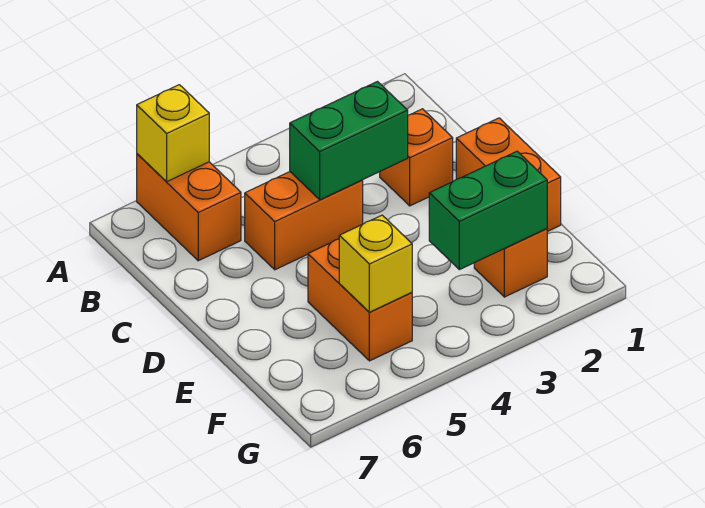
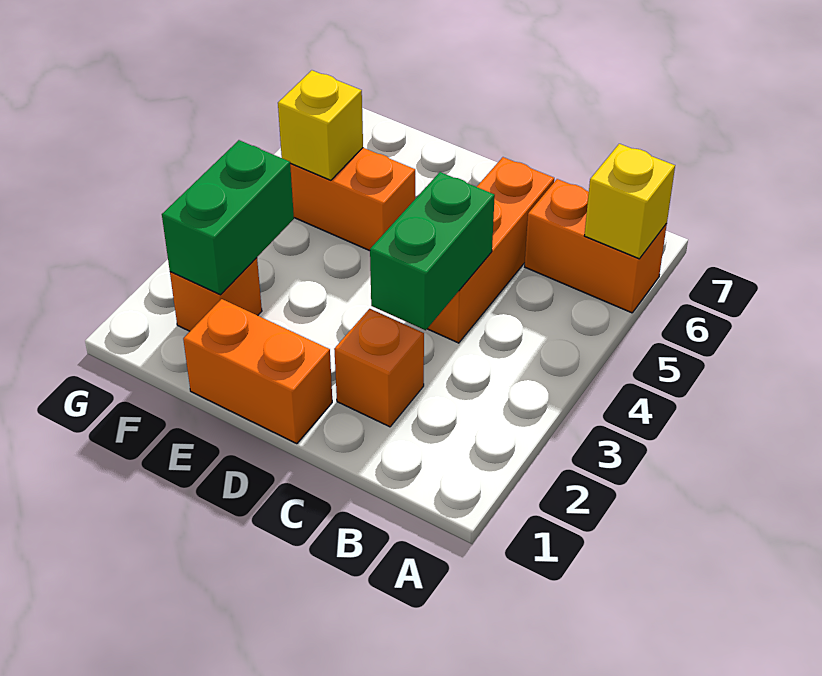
orange 1x2 brick [245,172,363,270] -> orange 1x3 brick [427,157,554,343]

